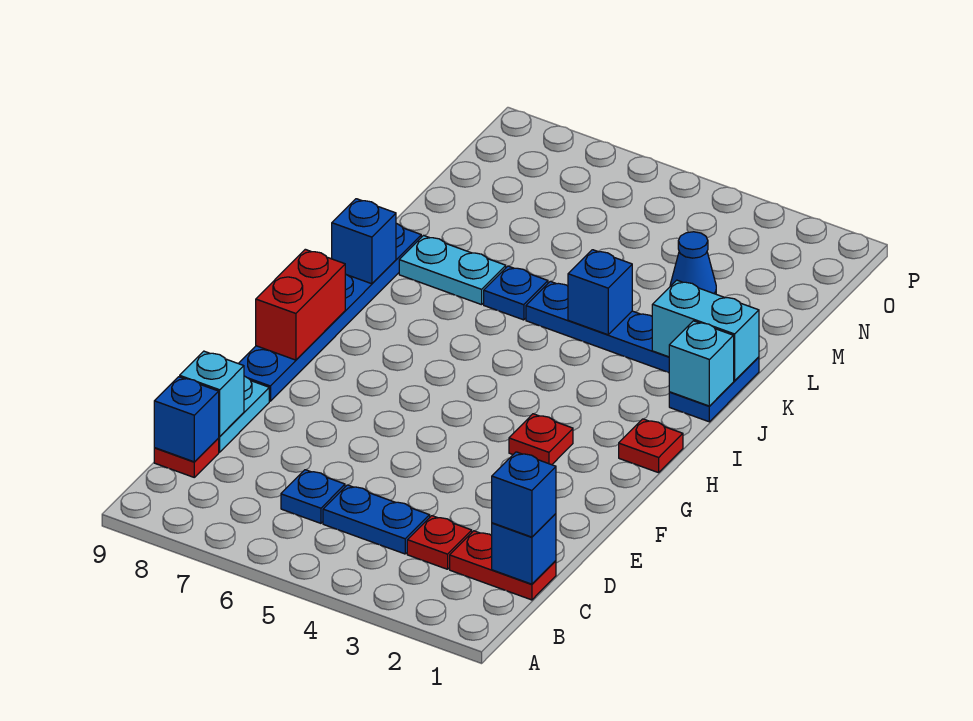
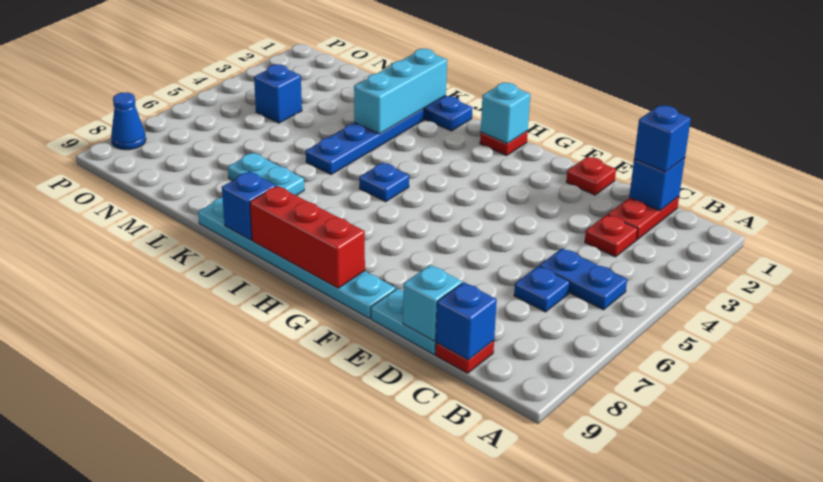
blue 1x2 plate [323,485,430,554] -> blue 1x2 plate turned to [539,248,627,310]
blue 1x6 plate [238,223,421,401] -> cyan 1x6 plate [198,198,396,318]
red 1x1 plate [509,414,573,465] -> red 1x1 plate moved to [566,157,616,195]
red 1x2 brick [256,249,345,360] -> red 1x3 brick [250,186,365,288]
cyan 1x1 brick [669,321,734,406] -> cyan 1x1 brick moved to [481,83,530,144]
cyan 1x2 brick [652,280,759,381] -> cyan 1x3 brick [354,49,447,134]
blue 1x1 brick [568,250,632,335] -> blue 1x1 brick moved to [254,64,302,123]
blue 1x1 plate [484,266,548,320] -> blue 1x1 plate moved to [359,163,409,202]
cyan 1x2 plate [399,236,506,305] -> cyan 1x2 plate turned to [228,153,304,195]
blue 1x1 cone [670,232,716,294] -> blue 1x1 cone moved to [111,92,146,150]

